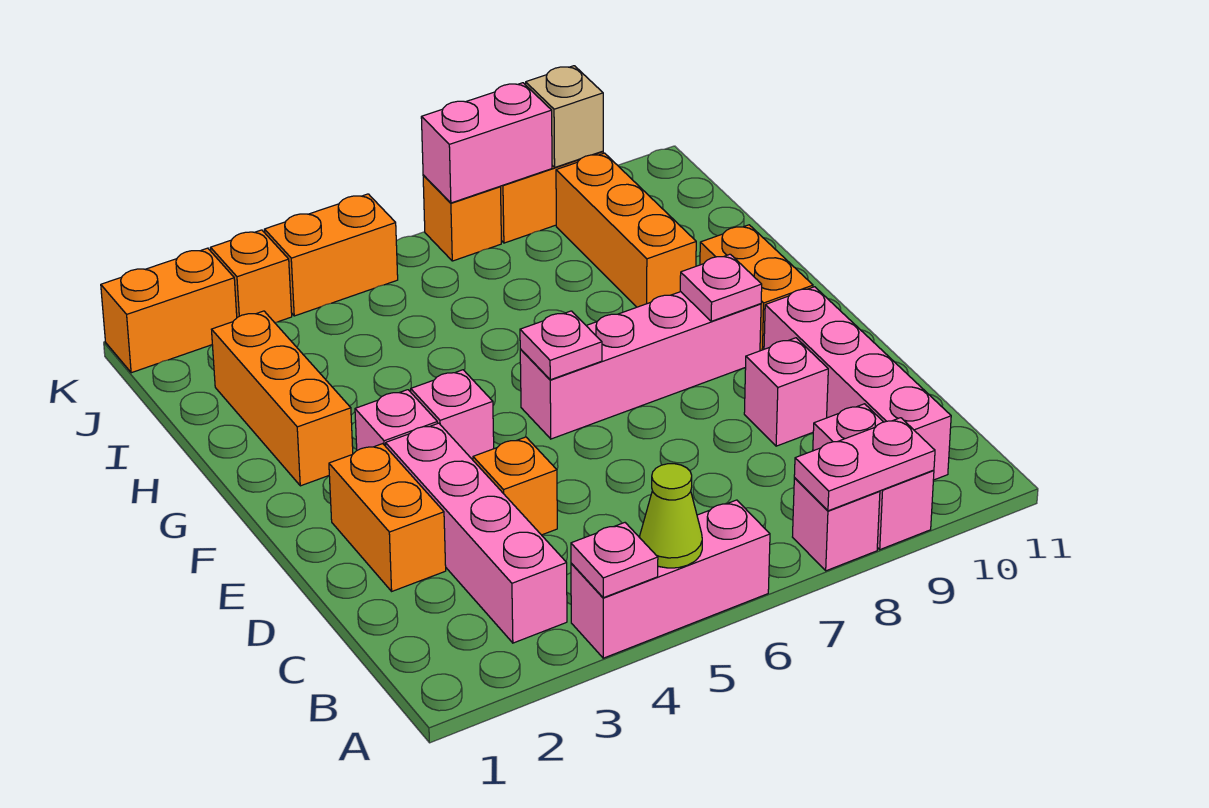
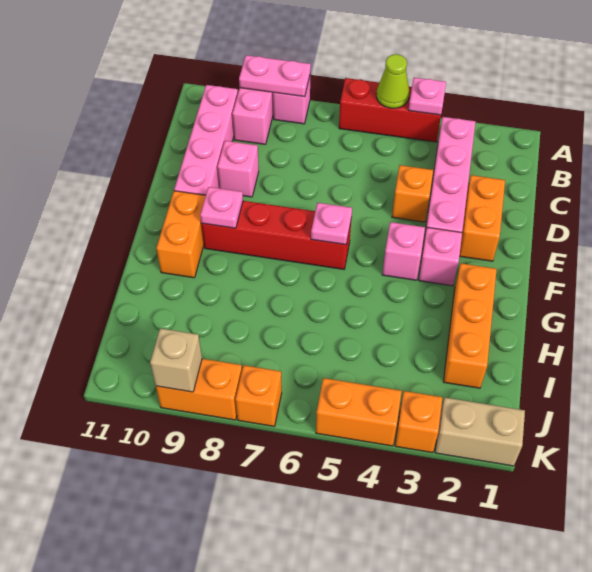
pink 1x3 brick [571,500,770,658] -> red 1x3 brick [339,78,441,142]
pink 1x4 brick [520,292,761,439] -> red 1x4 brick [201,201,352,269]
orange 1x3 brick [556,153,696,307] -> none
orange 1x2 brick [101,248,237,373] -> tan 1x2 brick [435,398,525,466]
pink 1x2 brick [421,83,552,203] -> none

